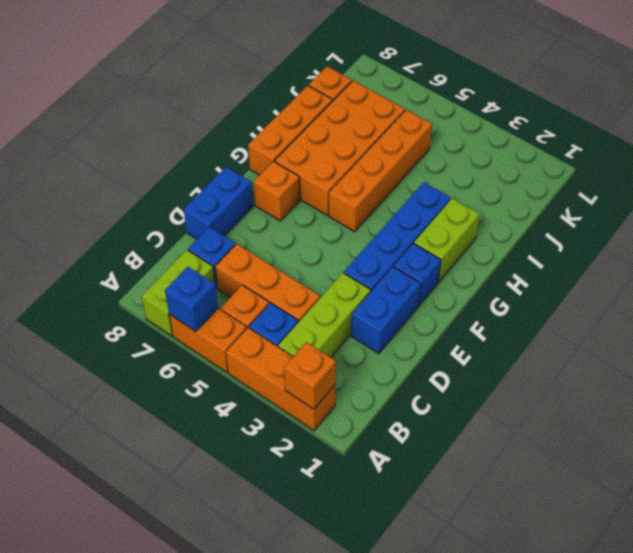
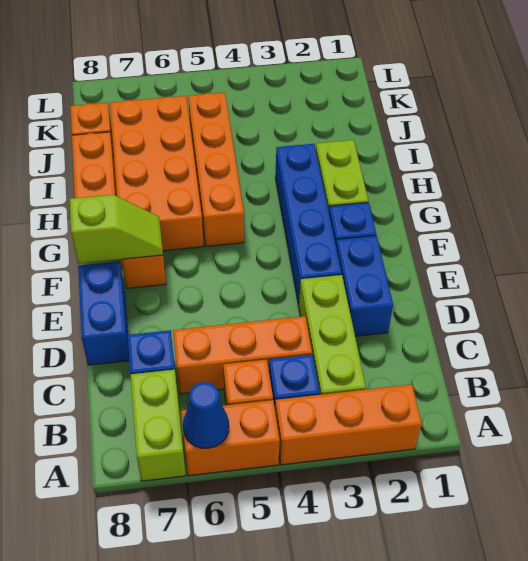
orange 1x1 brick [284,342,336,409] -> none
blue 1x1 brick [165,267,218,332] -> blue 1x1 cone [183,382,229,448]
none -> lime 1x2 slope [70,195,163,264]

